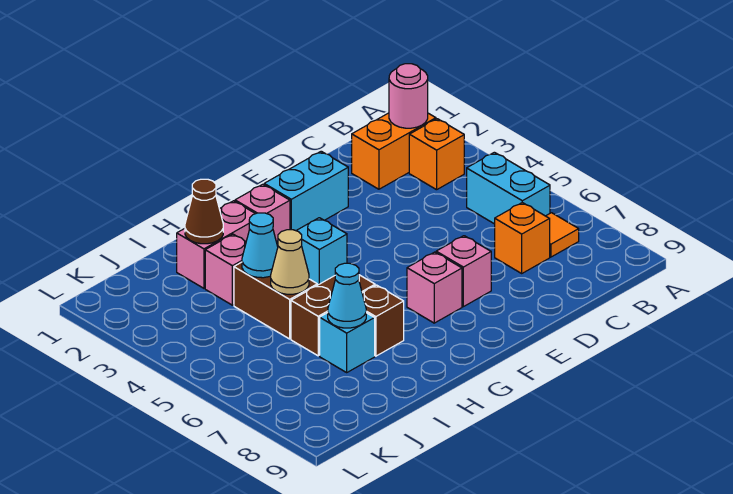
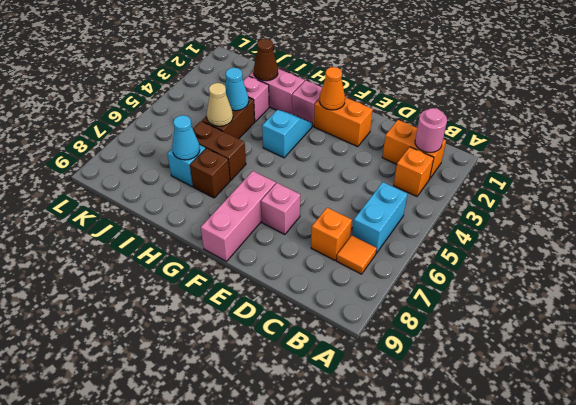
cyan 1x2 brick [264,151,348,231] -> orange 1x2 brick [314,97,373,147]
none -> orange 1x1 cone [319,67,345,110]
pink 1x1 brick [407,252,462,323] -> pink 1x3 brick [201,171,276,261]

